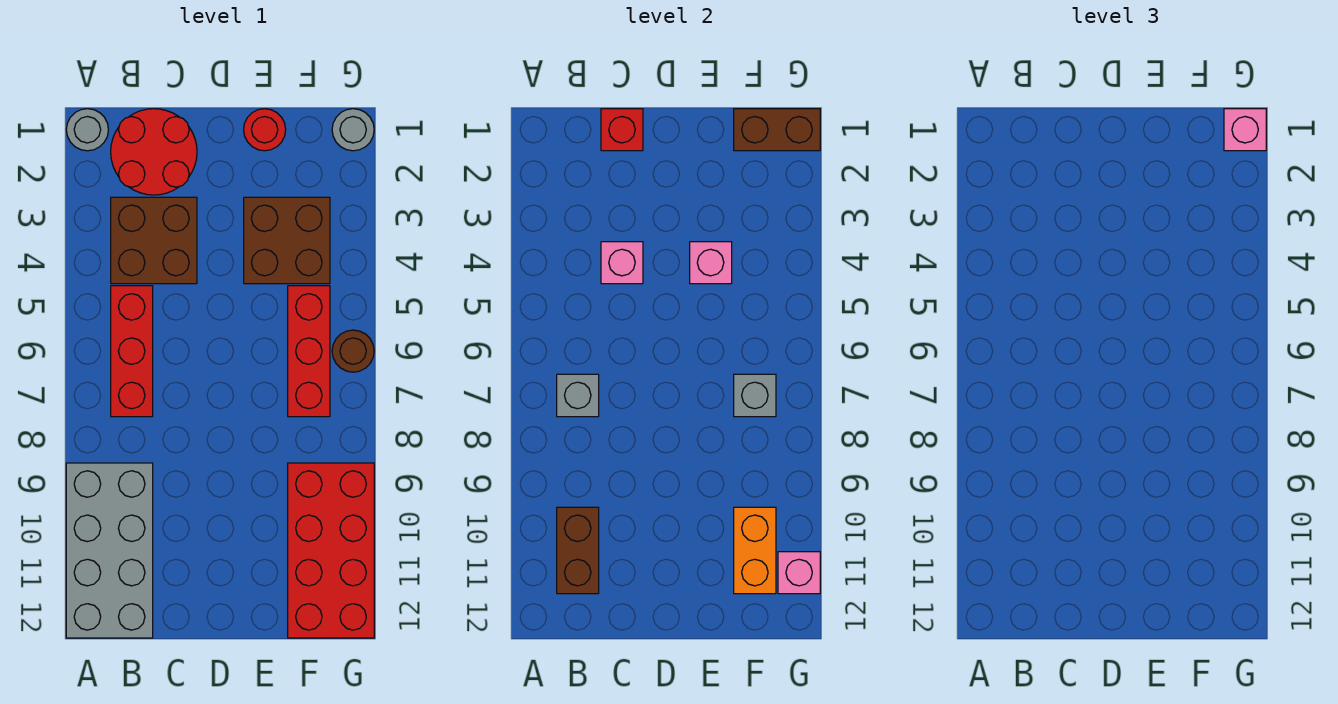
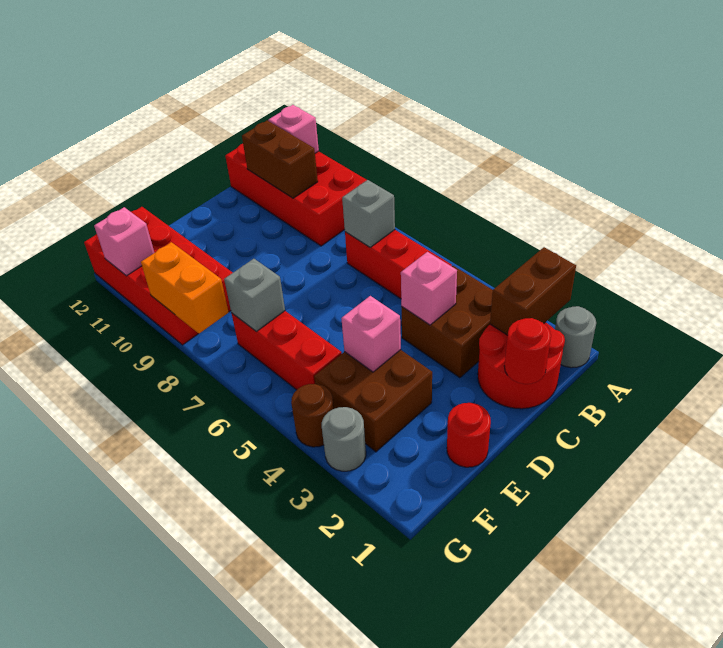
grey 2x4 brick [66,463,153,638] -> red 2x4 brick [225,144,367,246]
red 1x1 brick [601,109,643,151] -> red 1x1 round brick [504,318,551,384]
brown 1x2 brick [734,109,820,151] -> brown 1x2 brick moved to [490,247,576,335]
orange 1x2 brick [734,507,776,594] -> orange 1x2 brick moved to [141,242,229,333]
grey 1x1 round brick [332,109,374,151] -> grey 1x1 round brick moved to [322,407,366,471]
pink 1x1 brick [1224,109,1266,151] -> pink 1x1 brick moved to [268,105,319,153]
brown 1x1 round brick [332,330,374,372] -> brown 1x1 round brick moved to [291,384,334,447]

